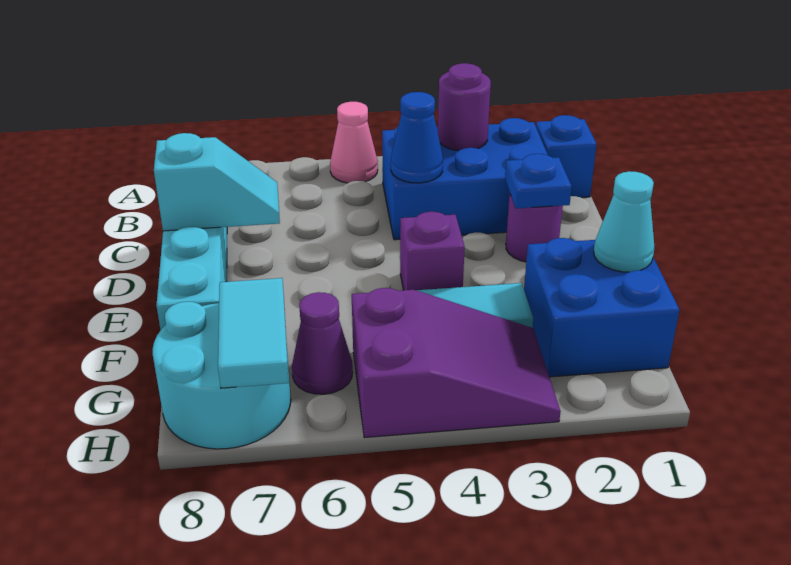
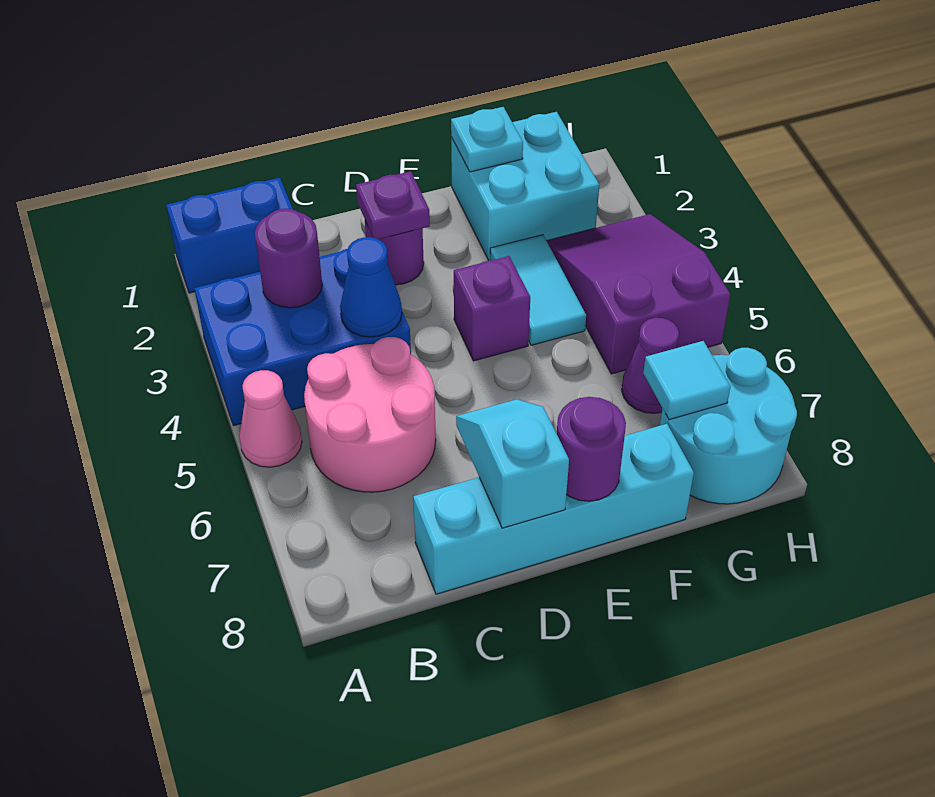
blue 1x1 brick [536,115,597,198] -> blue 1x2 brick [166,178,293,293]
blue 2x3 brick [382,118,548,240] -> blue 2x3 brick turned to [194,249,411,426]
none -> pink 2x2 round brick [304,337,436,492]
blue 1x1 plate [505,154,572,209] -> purple 1x1 plate [356,171,430,239]
none -> purple 1x1 round brick [557,397,626,501]
blue 2x2 brick [524,238,679,377] -> cyan 2x2 brick [451,112,599,261]
cyan 1x1 cone [594,171,655,272] -> cyan 1x1 plate [451,107,523,172]
cyan 1x2 tile [218,278,289,388] -> cyan 1x1 tile [643,341,730,420]

